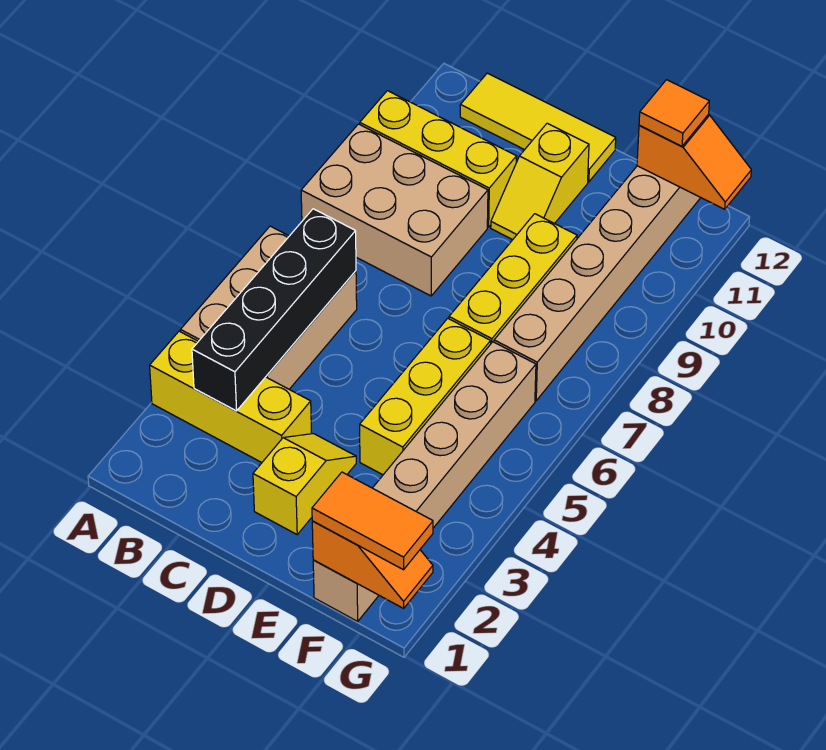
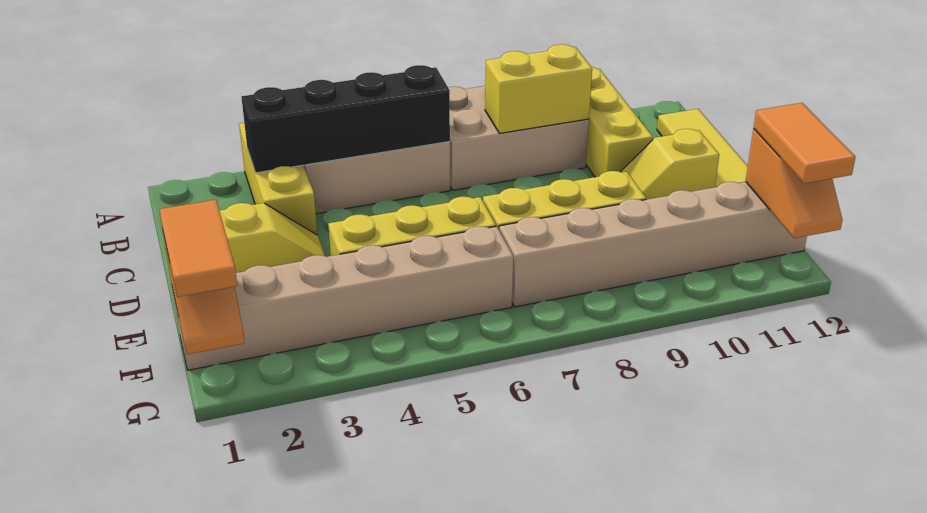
tan 2x3 brick [301,124,488,296] -> tan 2x3 brick turned to [448,86,589,190]
none -> yellow 1x2 brick [485,44,592,133]
orange 1x1 tile [639,80,709,146] -> orange 1x2 tile [754,103,855,184]

